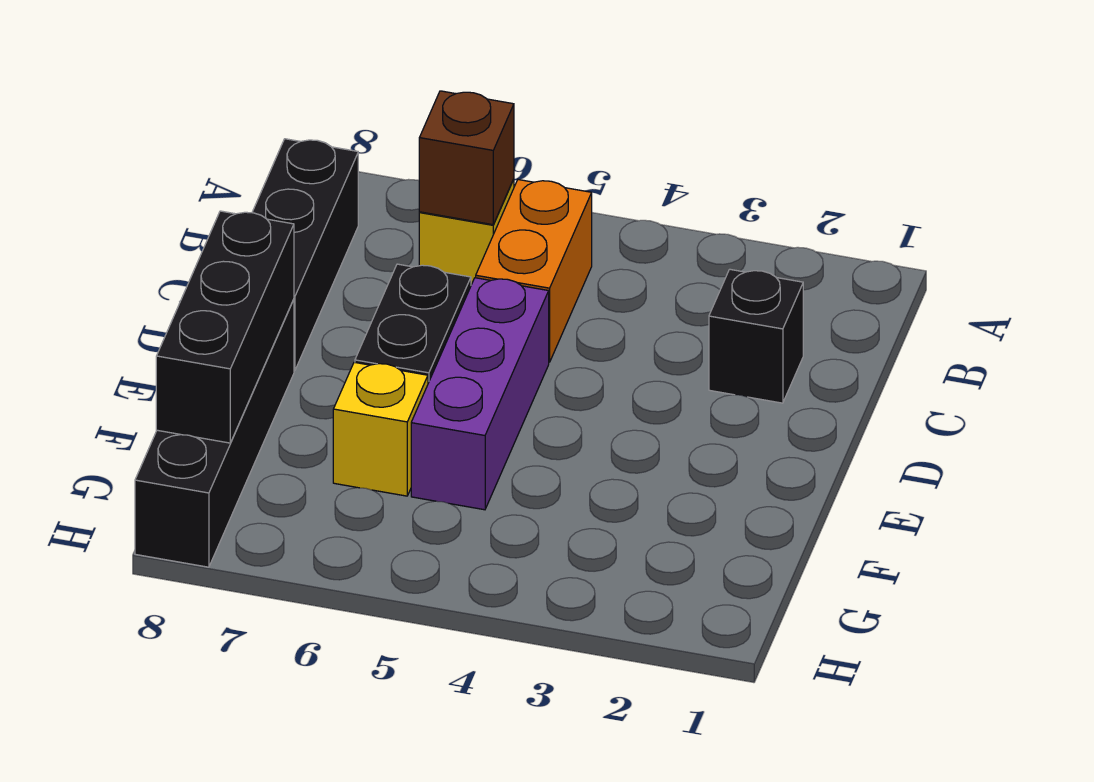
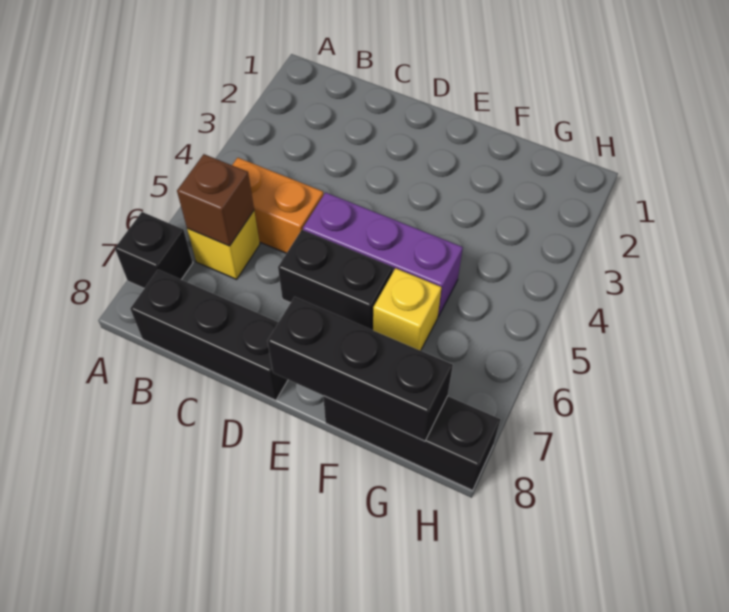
black 1x1 brick [709,269,803,403] -> black 1x1 brick moved to [115,212,193,288]
black 1x4 brick [135,300,294,567] -> black 1x3 brick [323,396,501,490]

